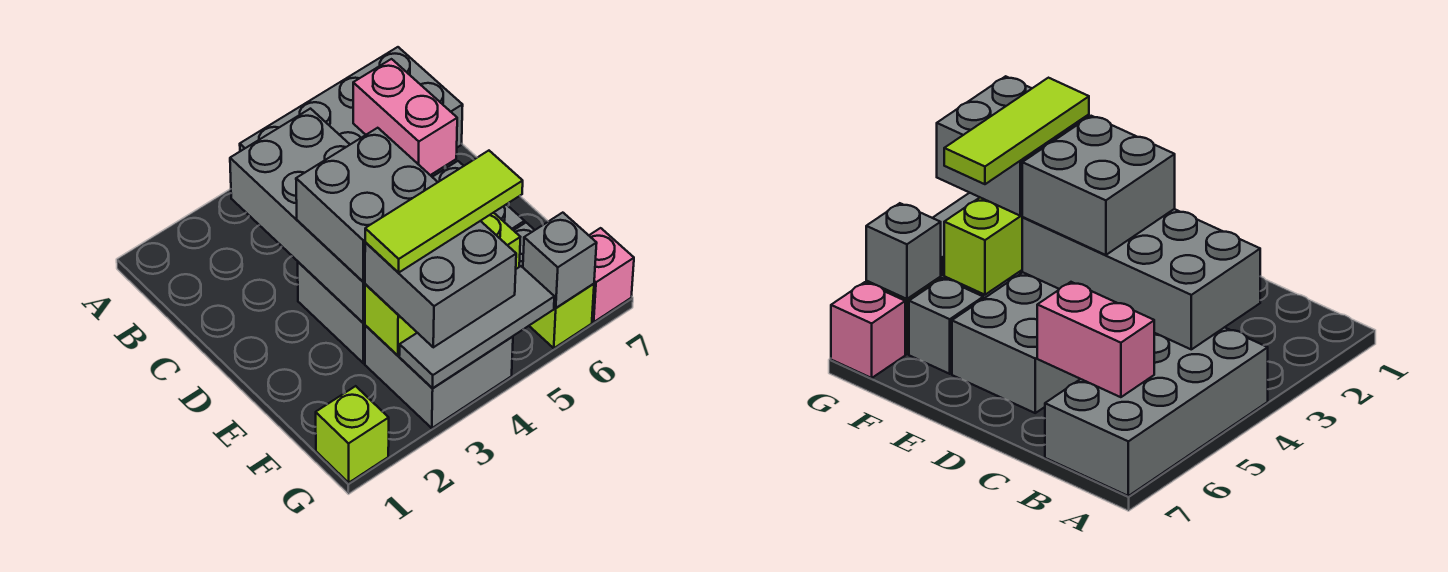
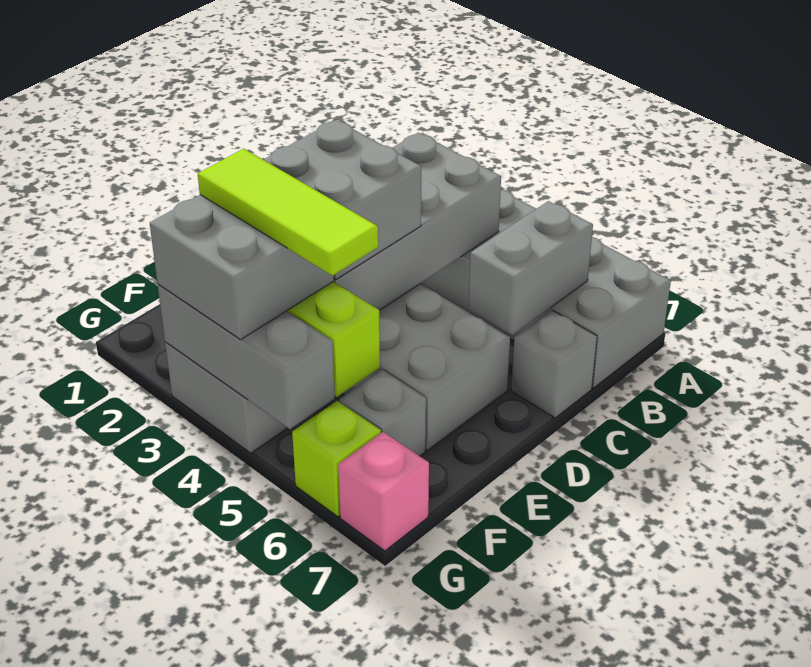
pink 1x2 brick [353,59,457,175] -> grey 1x2 brick [469,201,593,335]
lime 1x1 brick [316,386,389,483] -> none
grey 1x3 tile [399,266,554,388] -> grey 1x3 brick [158,284,335,429]
grey 1x1 brick [523,213,597,308] -> grey 1x1 brick moved to [511,310,597,418]

